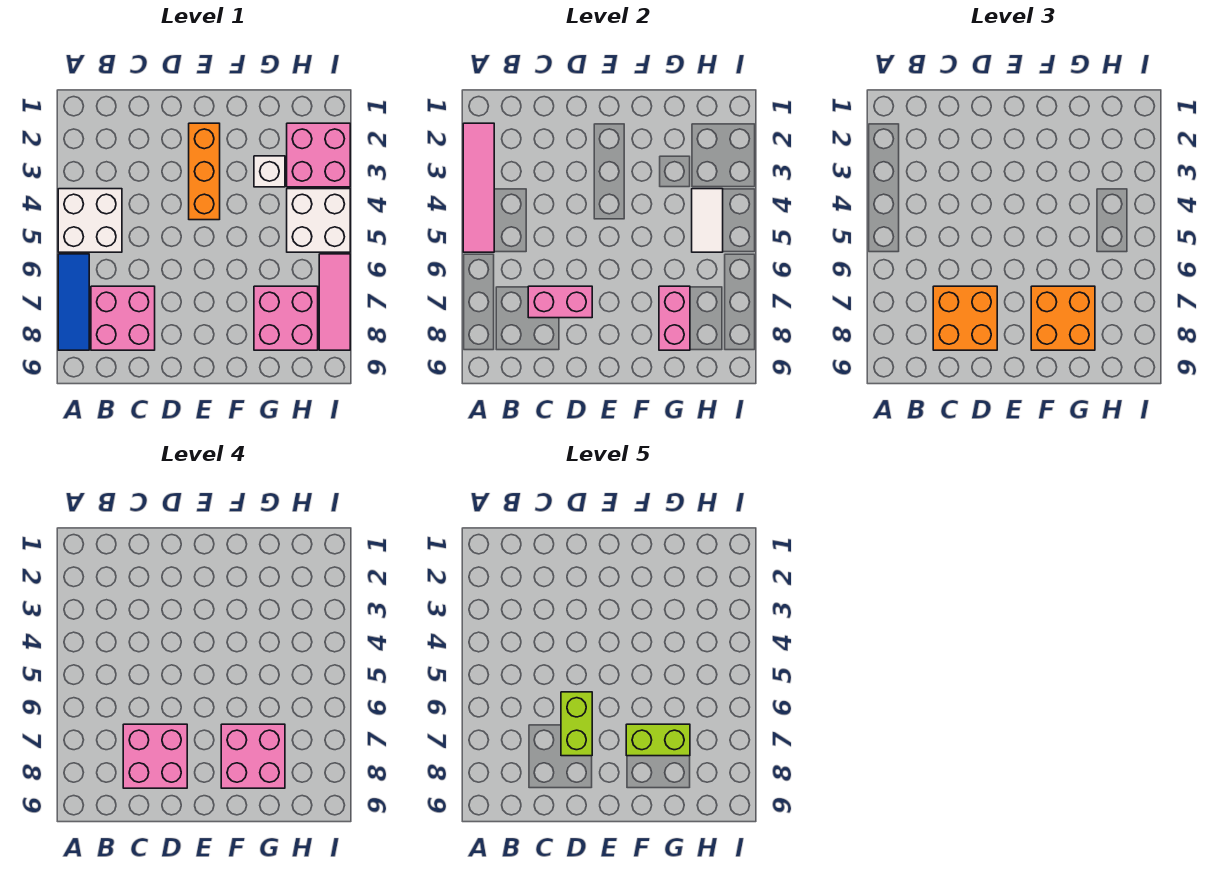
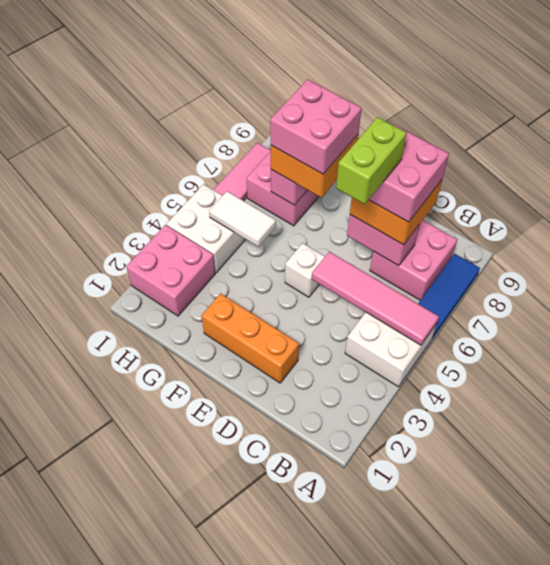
pink 1x4 tile [463,123,494,252] -> pink 1x4 tile turned to [312,252,439,345]
orange 1x3 brick [189,123,220,220] -> orange 1x3 brick turned to [202,293,299,383]
lime 1x2 brick [626,724,690,756] -> none
white 1x1 brick [254,156,285,187] -> white 1x1 brick moved to [285,243,325,297]
white 1x2 tile [692,189,723,252] -> white 1x2 tile turned to [209,191,276,247]

